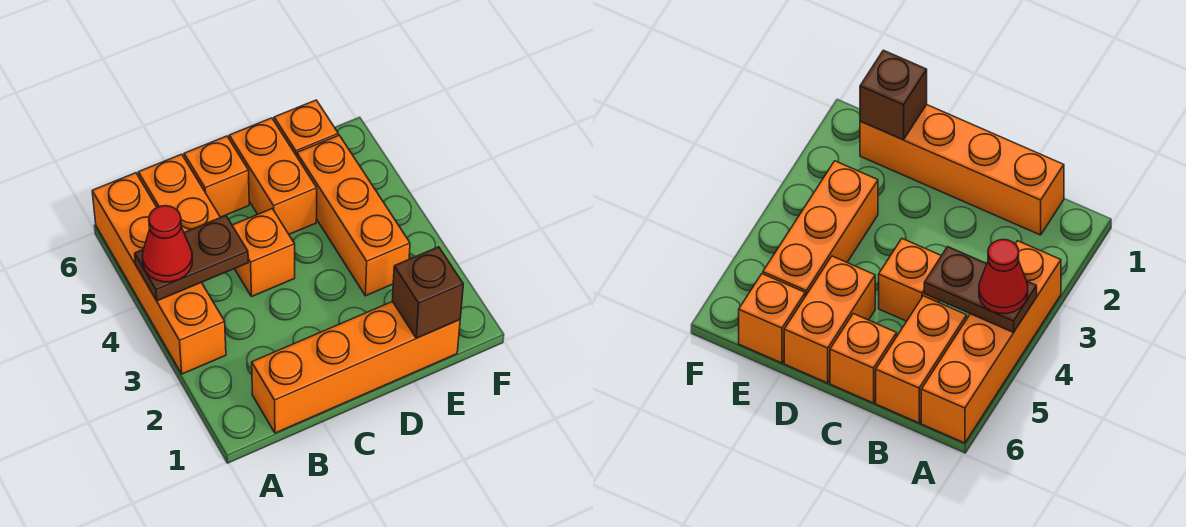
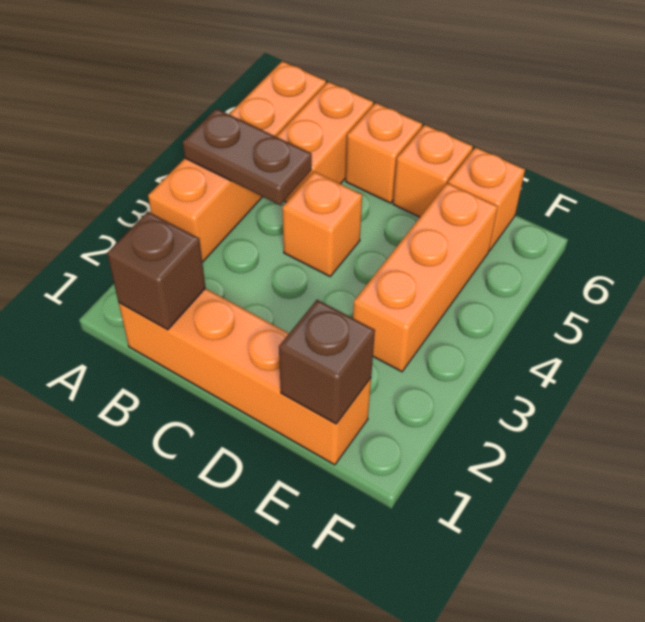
red 1x1 cone [142,206,192,282] -> none
none -> brown 1x1 brick [107,212,206,330]
orange 1x2 brick [229,118,317,234] -> orange 1x1 brick [393,125,473,217]

